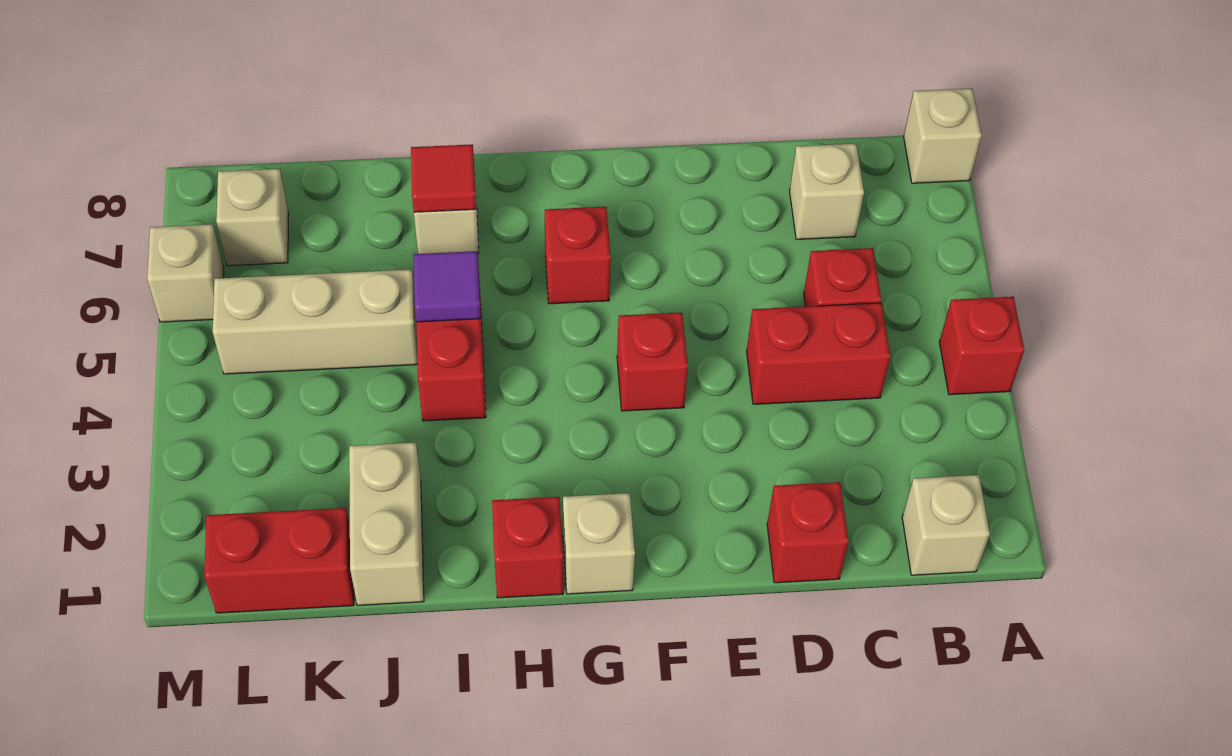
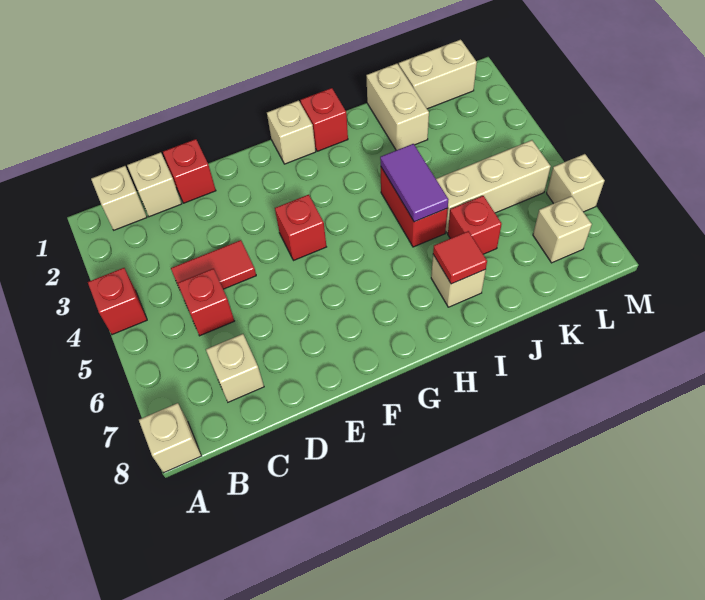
none -> tan 1x1 brick [127,152,181,217]
red 1x2 brick [747,303,890,404] -> red 1x2 tile [171,240,256,289]
red 1x1 brick [545,207,611,304] -> red 1x1 brick moved to [448,196,502,254]
purple 1x1 tile [414,251,481,322] -> purple 1x2 tile [380,144,449,222]
red 1x2 brick [204,508,354,613] -> tan 1x2 brick [399,40,477,109]

